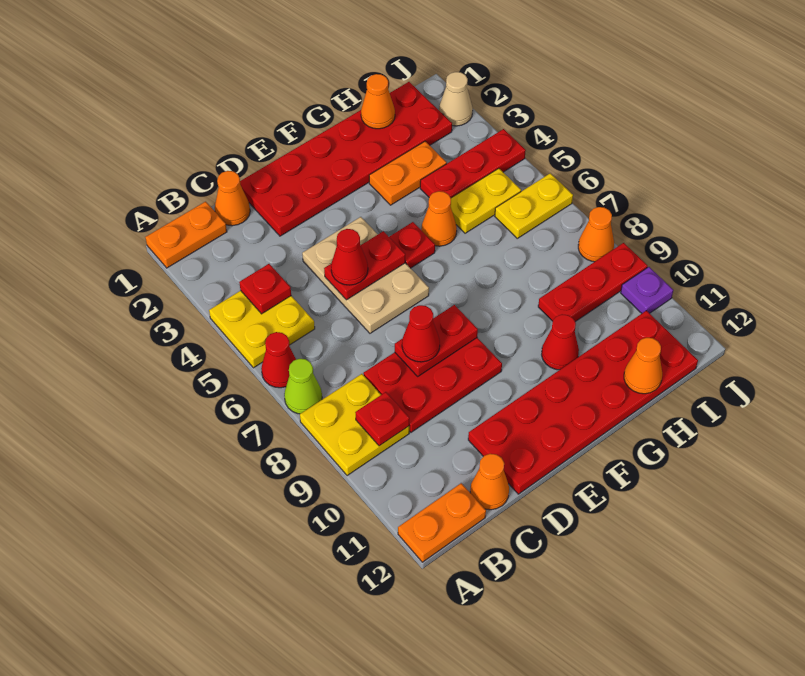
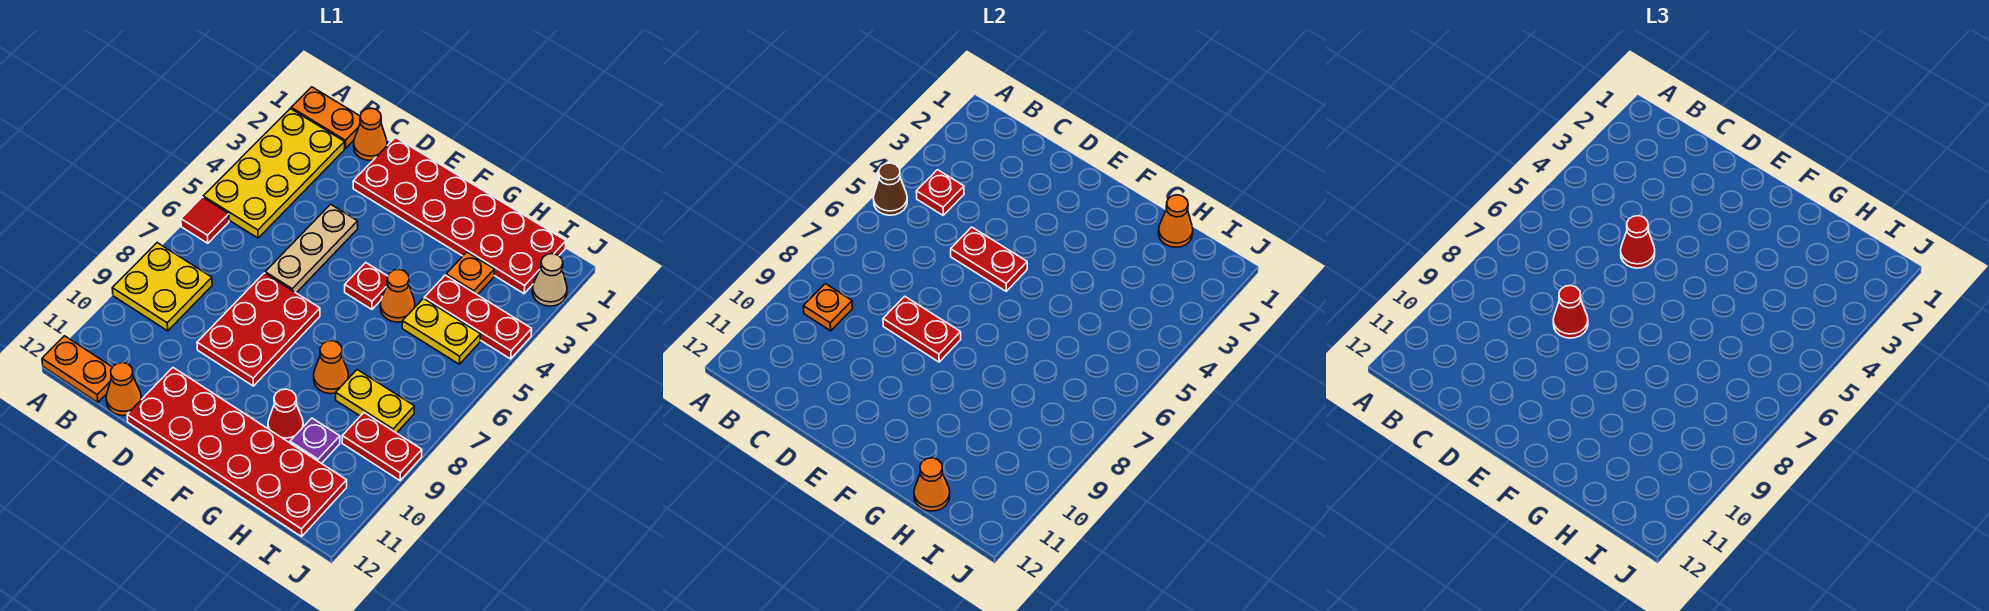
yellow 2x2 plate [209,291,315,368] -> yellow 2x4 plate [203,109,345,238]
none -> brown 1x1 cone [873,163,907,215]
red 1x1 cone [261,332,296,388] -> red 1x1 tile [181,197,229,243]
lime 1x1 cone [284,359,322,414] -> none
red 1x1 plate [355,392,409,446] -> orange 1x1 plate [803,284,853,331]
red 2x3 plate [363,338,502,432] -> red 2x3 plate turned to [197,273,320,386]
tan 2x3 plate [302,217,429,333] -> tan 1x3 plate [265,204,358,293]
orange 1x2 plate [369,141,447,205] -> orange 1x1 plate [446,252,494,295]
red 1x3 plate [538,243,648,322] -> red 1x2 plate [342,413,422,481]
yellow 1x2 plate [495,173,573,238] -> yellow 1x2 plate moved to [336,370,415,433]
orange 1x1 cone [578,207,614,262] -> orange 1x1 cone moved to [314,341,349,394]
purple 1x1 plate [621,267,673,313] -> purple 1x1 plate moved to [290,418,340,464]

